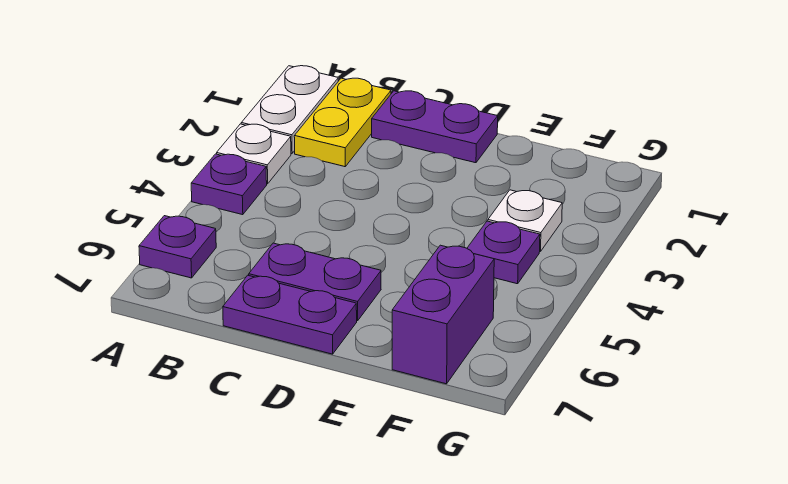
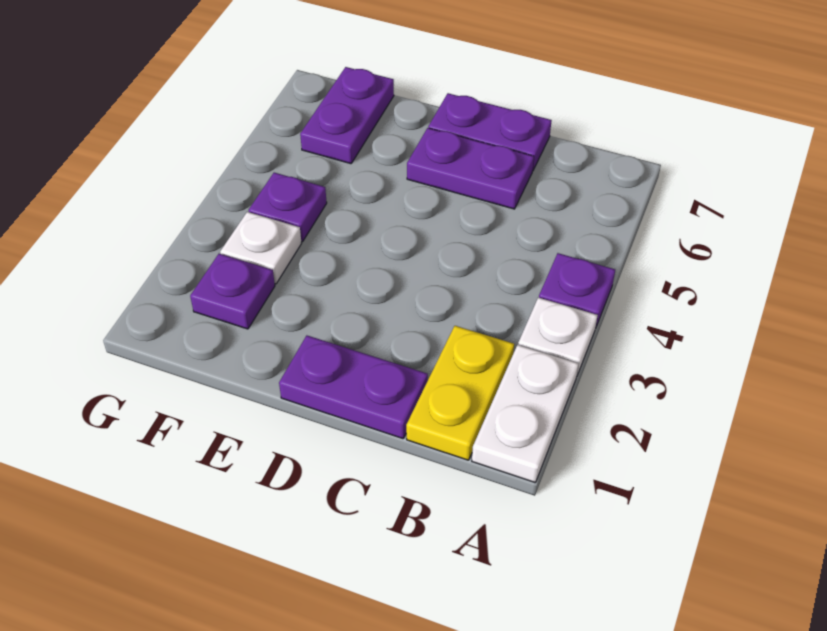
purple 1x1 plate [139,216,216,278] -> purple 1x1 plate moved to [190,254,275,329]
purple 1x2 brick [392,245,494,384] -> purple 1x2 plate [300,67,394,164]

